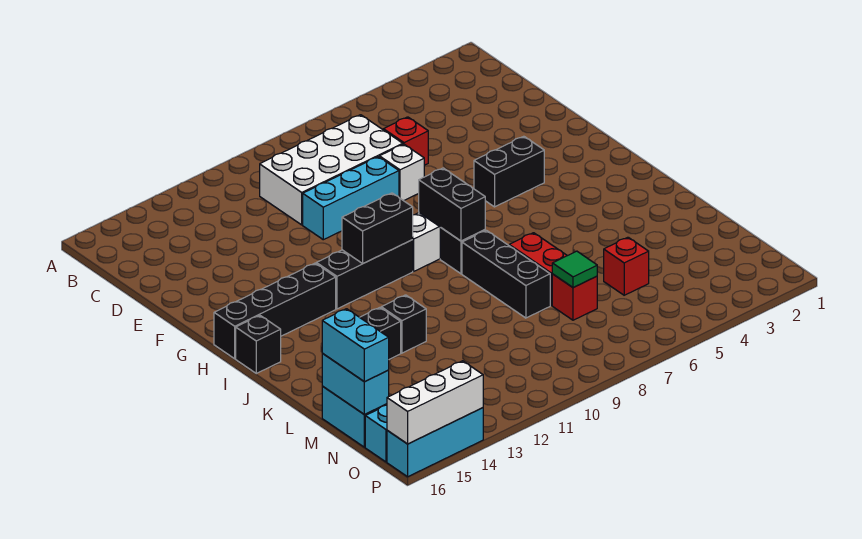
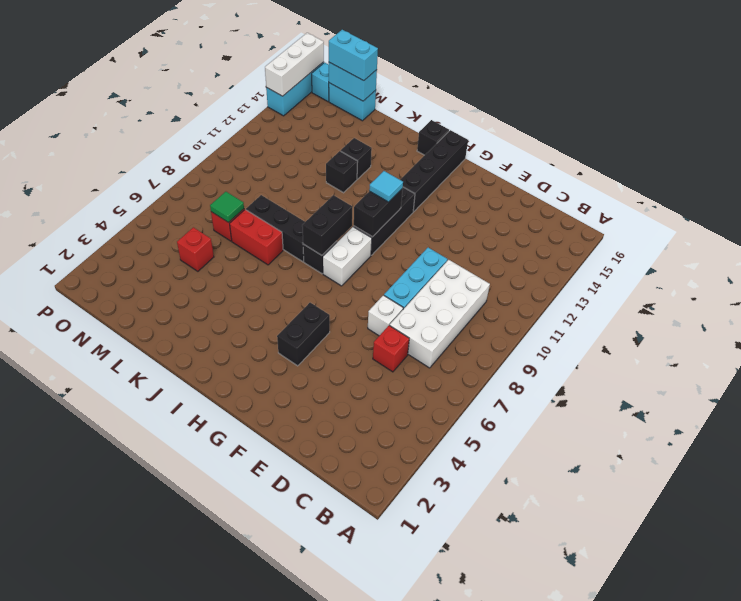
black 1x2 brick [419,168,485,241] -> black 1x2 brick turned to [302,195,352,255]
none -> cyan 1x1 tile [369,171,403,202]

